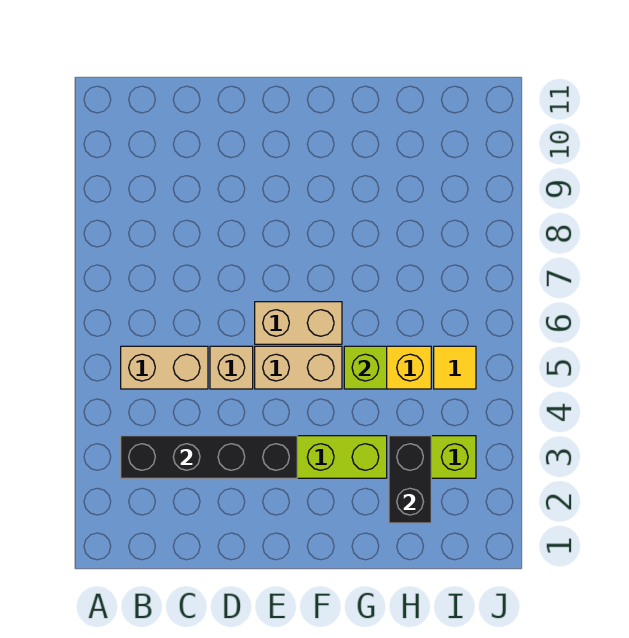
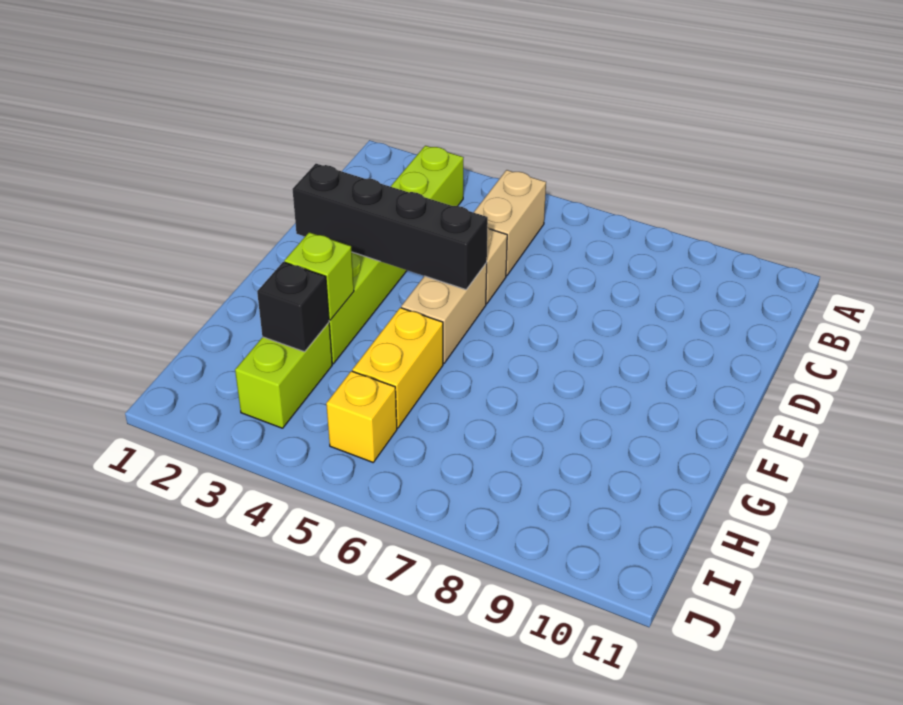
black 1x4 brick [121,436,297,478] -> black 1x4 brick turned to [292,164,488,290]
tan 1x2 brick [255,302,342,344] -> none
lime 1x1 brick [344,346,387,389] -> lime 1x1 brick moved to [284,232,354,320]
black 1x2 brick [389,436,431,523] -> black 1x1 brick [257,262,329,352]
yellow 1x1 tile [434,346,476,389] -> yellow 1x1 brick [326,371,397,462]

